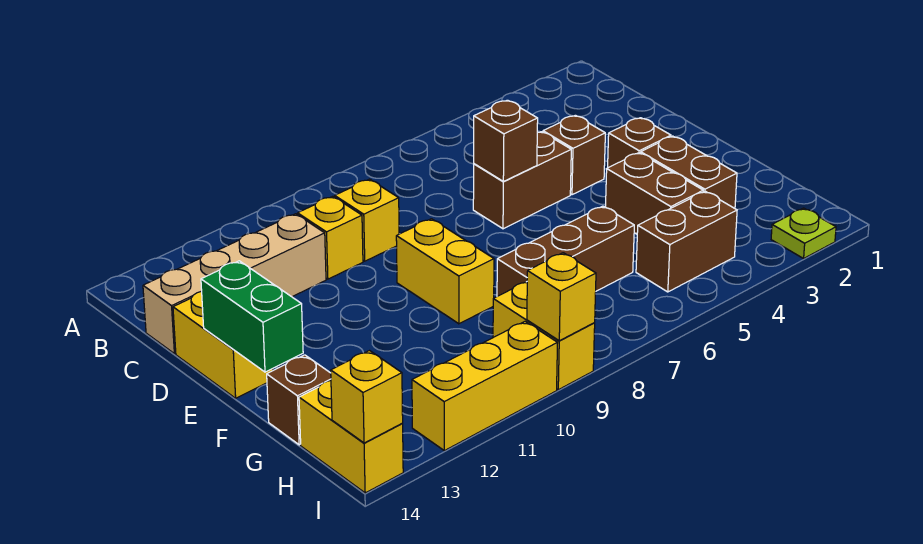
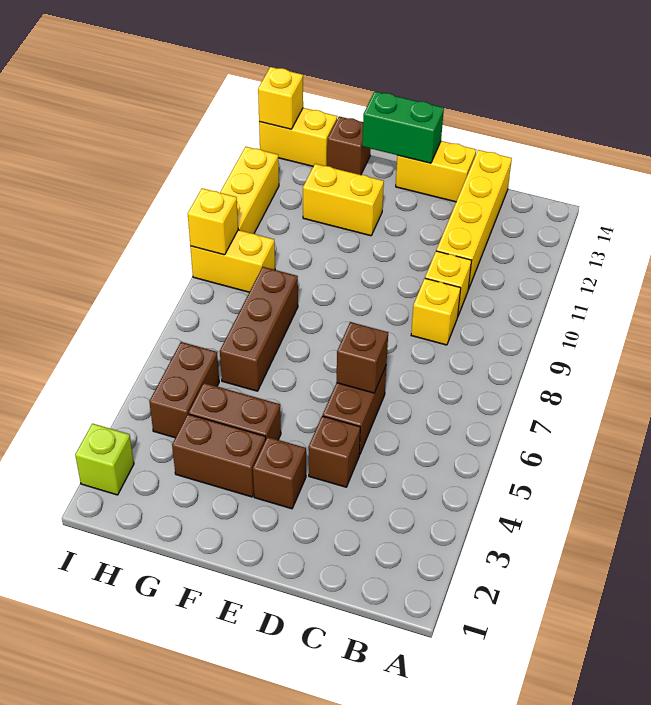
tan 1x4 brick [143,214,326,354] -> yellow 1x4 brick [436,150,512,289]
yellow 1x2 brick [396,219,494,324] -> yellow 1x2 brick moved to [303,164,384,236]
lime 1x1 plate [771,208,836,258] -> lime 1x1 brick [75,423,134,495]

